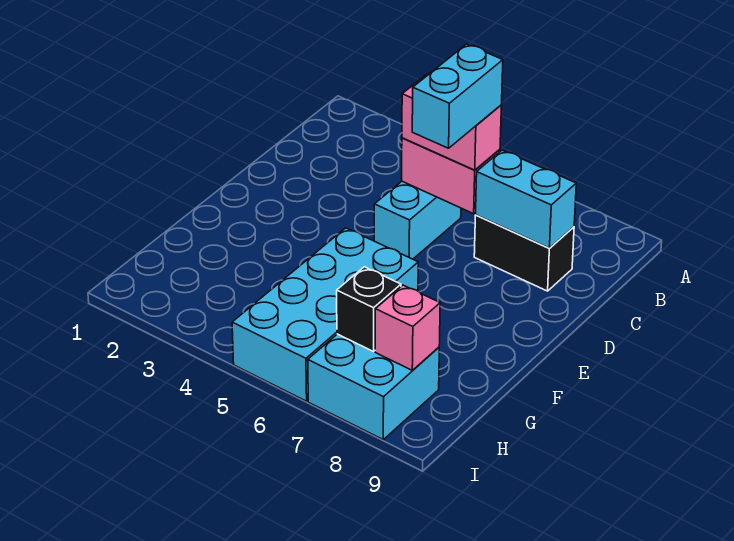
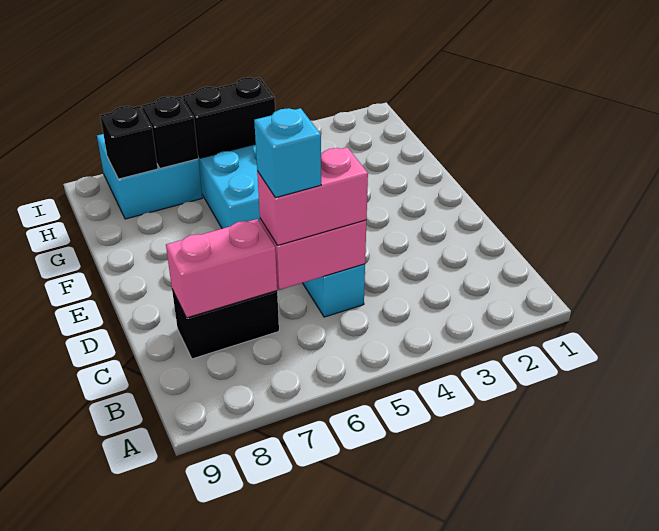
cyan 1x2 brick [412,44,503,148] -> cyan 1x1 brick [254,108,321,198]
cyan 1x2 brick [476,150,576,248] -> pink 1x2 brick [166,219,277,318]
none -> black 1x2 brick [183,77,275,158]
pink 1x1 brick [375,285,440,370] -> black 1x1 brick [100,106,158,179]

